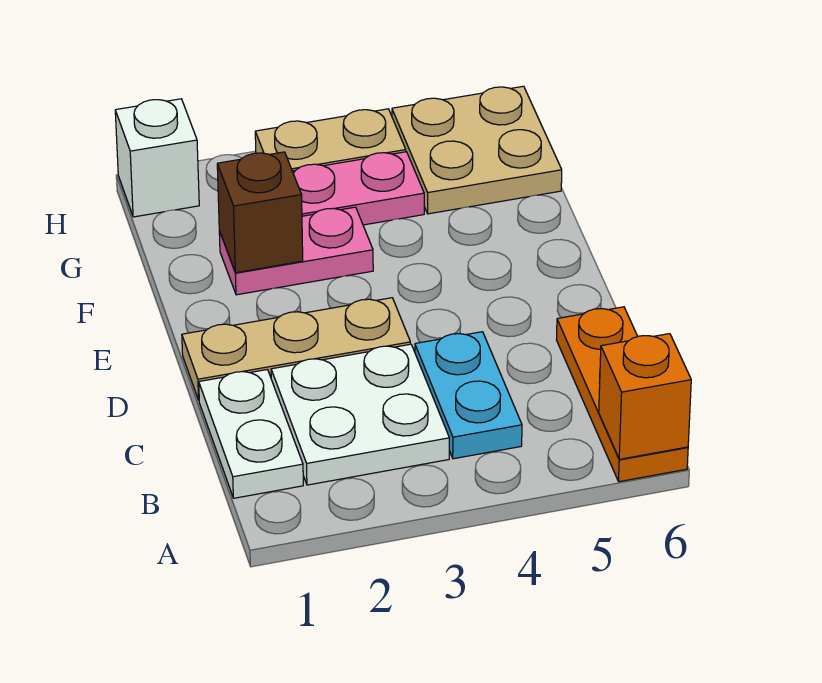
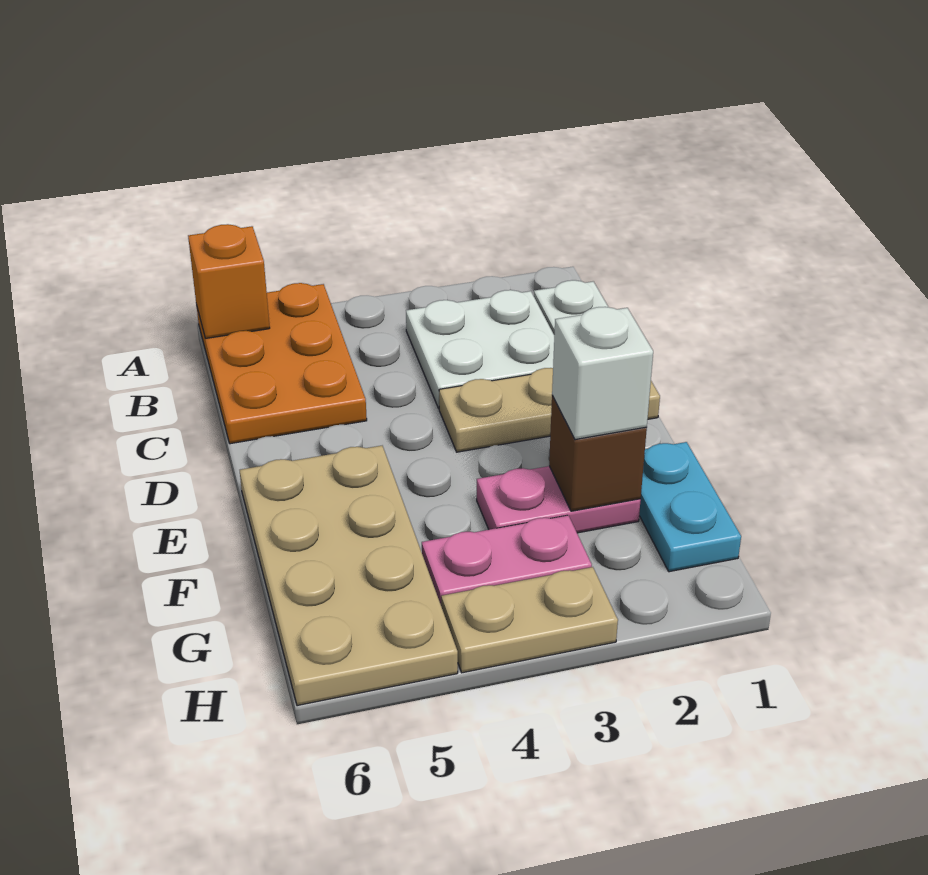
orange 1x3 plate [557,307,688,482] -> orange 2x3 plate [196,283,367,444]
cyan 1x2 plate [415,332,522,459] -> cyan 1x2 plate moved to [639,442,741,572]
tan 2x2 plate [392,86,562,214] -> tan 2x4 plate [240,446,458,706]
white 1x1 brick [115,99,199,217] -> white 1x1 brick moved to [552,307,653,440]

